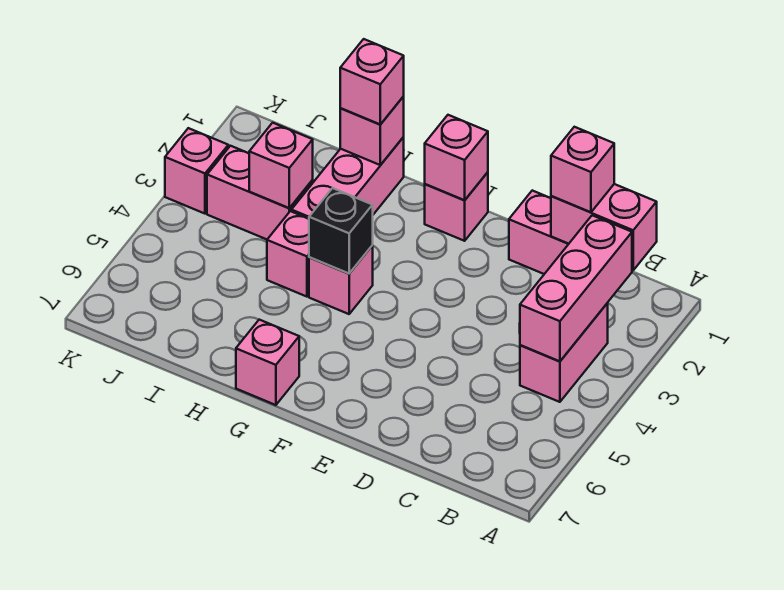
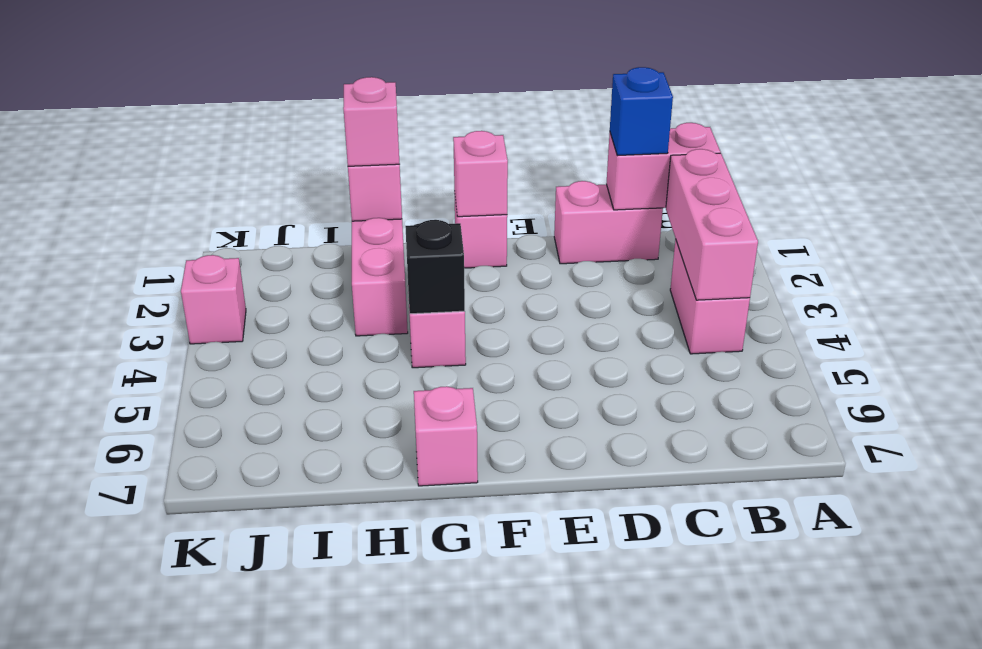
pink 1x1 brick [551,127,614,212] -> blue 1x1 brick [610,67,673,156]
pink 1x1 brick [267,211,309,297] -> none
pink 1x2 brick [207,146,313,239] -> none
pink 1x1 brick [249,123,313,208] -> none

